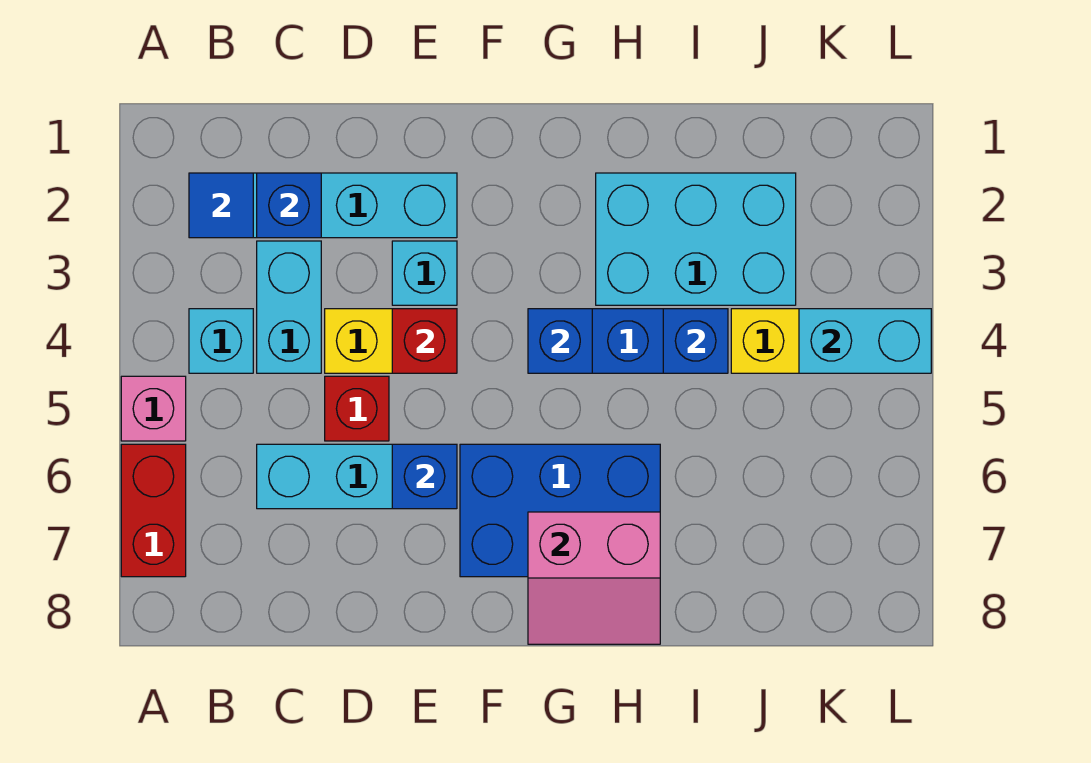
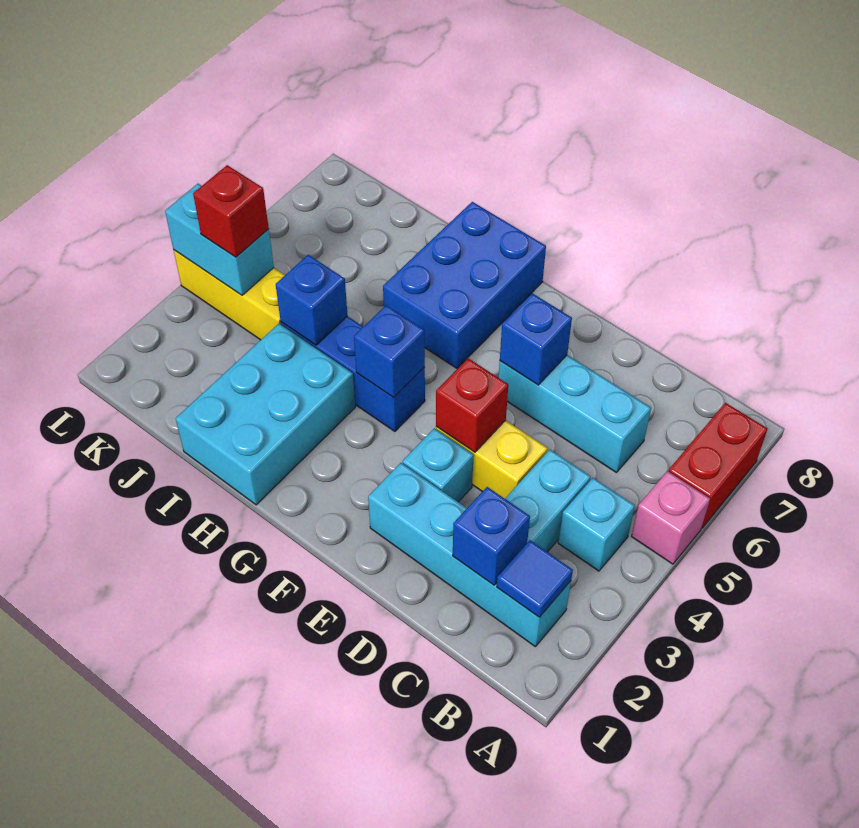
red 1x1 brick [325,376,389,441] -> red 1x1 brick moved to [193,165,269,257]
blue 2x3 brick [460,444,660,577] -> blue 2x3 brick turned to [383,202,546,368]
pink 2x2 slope [528,512,660,644] -> none
cyan 2x3 brick [596,173,796,305] -> cyan 2x3 brick turned to [176,324,355,505]

